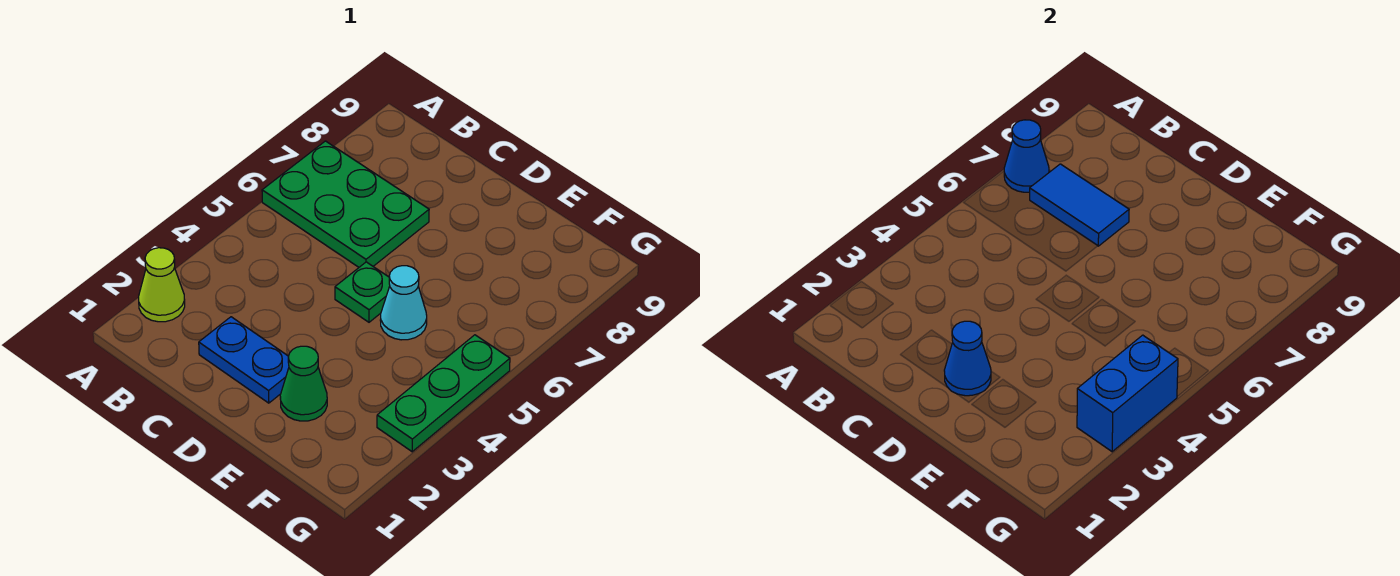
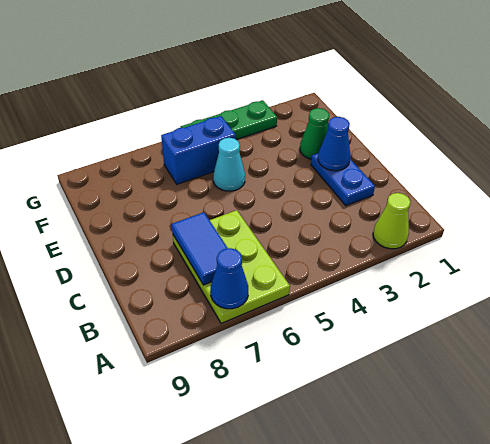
green 2x3 plate [262,141,429,267] -> lime 2x3 plate [173,210,290,323]
green 1x1 plate [335,262,390,322] -> none
blue 1x2 brick [1077,335,1178,452] -> blue 1x2 brick moved to [161,116,236,184]

